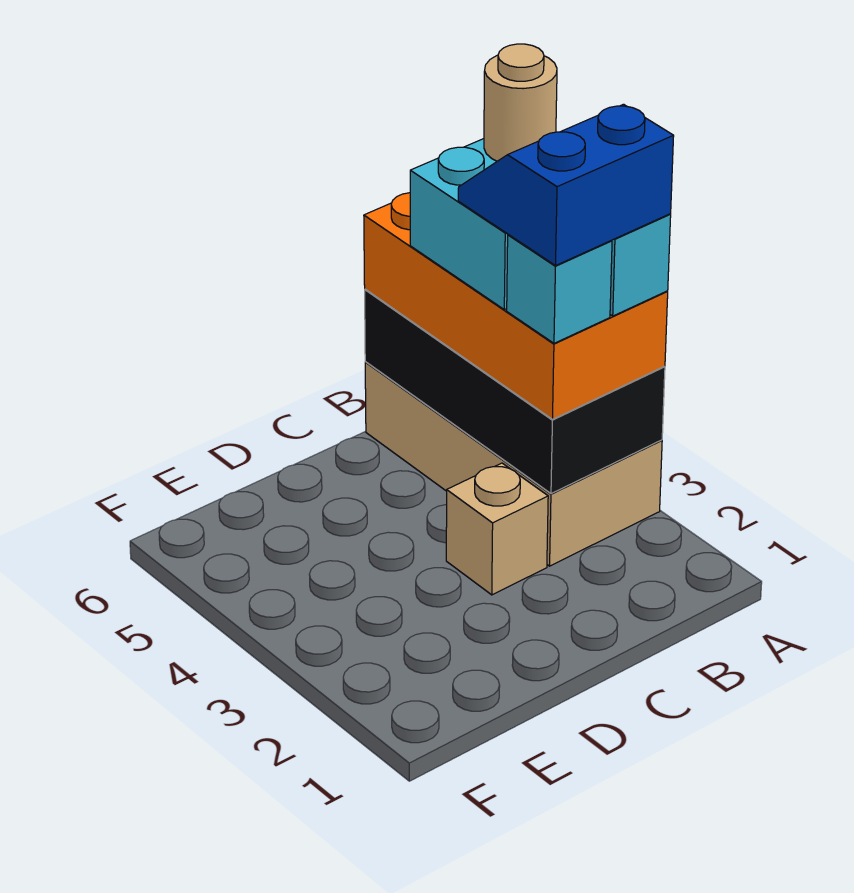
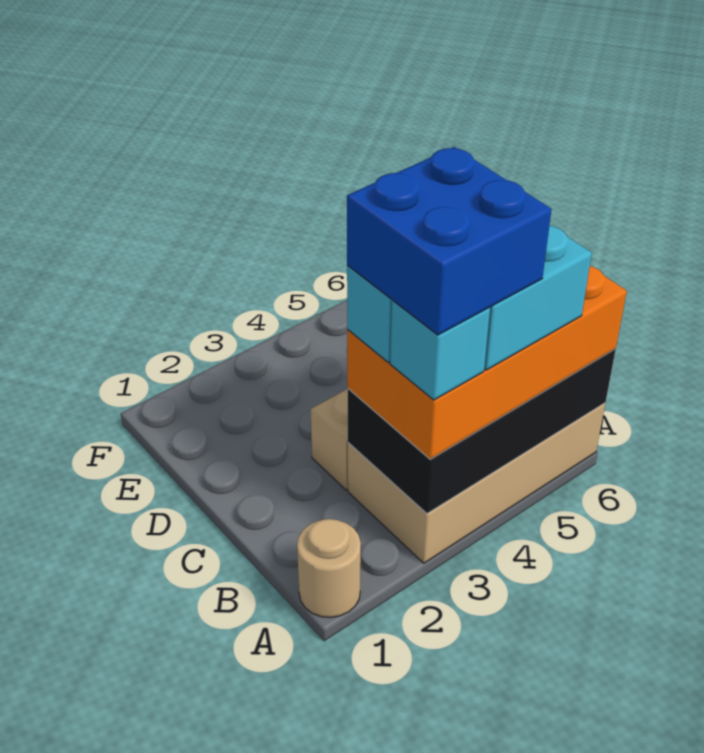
blue 2x2 slope [458,104,674,265] -> blue 2x2 brick [347,147,552,335]
tan 1x1 round brick [484,44,557,161] -> tan 1x1 round brick moved to [297,519,361,618]

